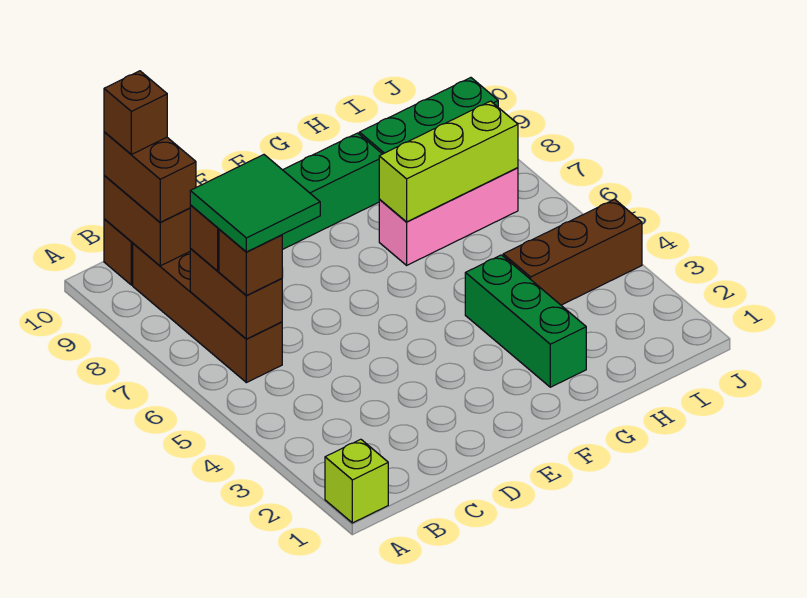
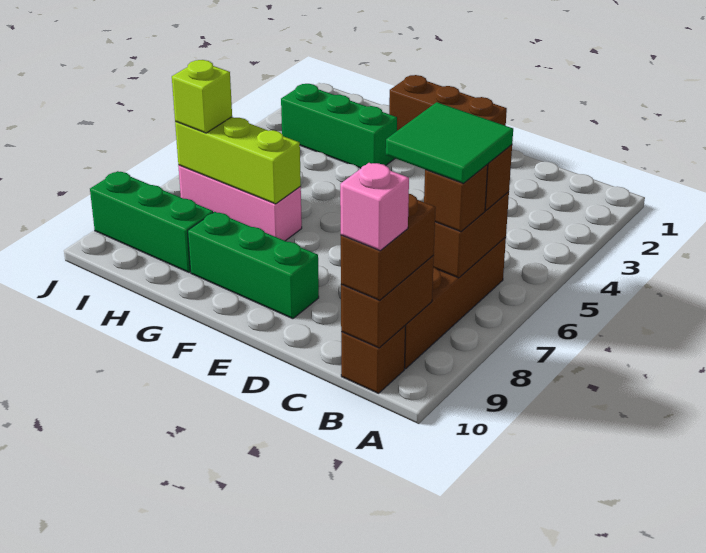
lime 1x1 brick [325,439,388,523] -> lime 1x1 brick moved to [172,60,232,133]
brown 1x1 brick [104,71,167,154] -> pink 1x1 brick [340,163,409,251]
green 1x3 brick [465,255,586,387] -> green 1x3 brick turned to [281,84,397,168]
brown 1x3 brick [503,199,642,305] -> brown 1x3 brick moved to [389,75,507,131]

